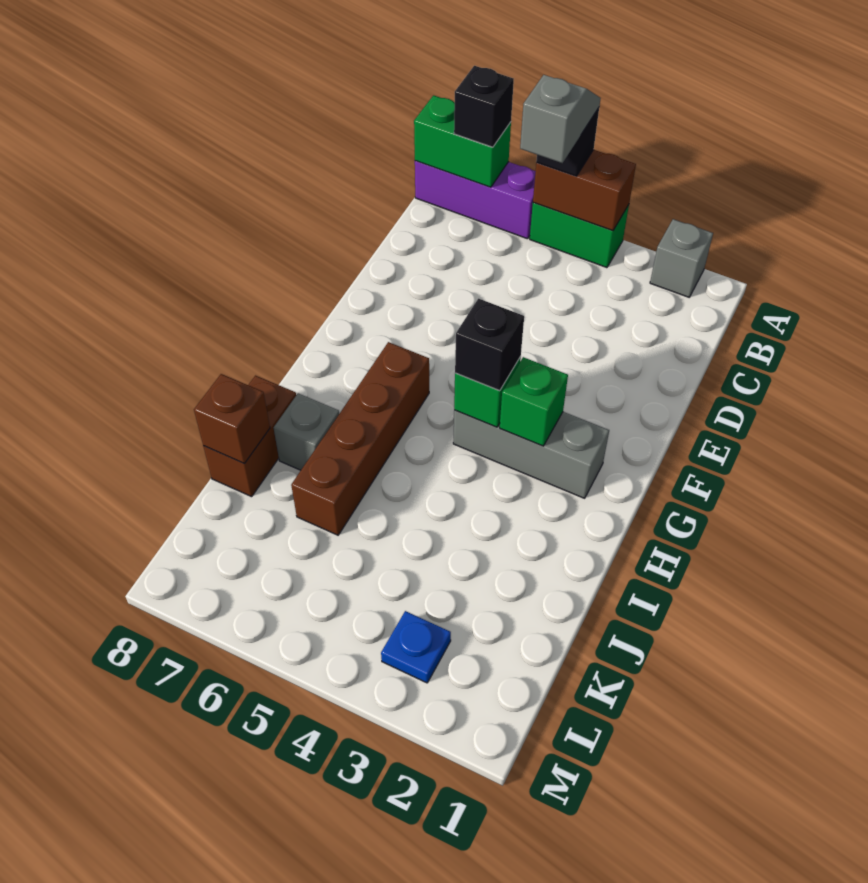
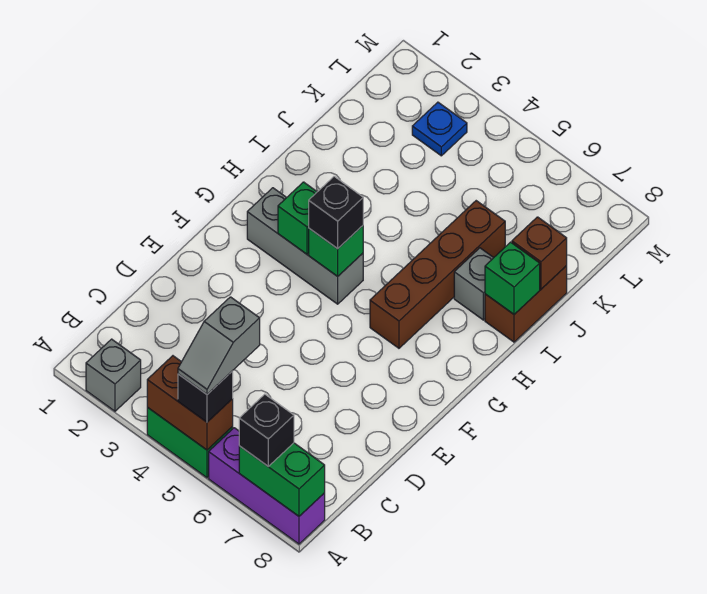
none -> green 1x1 brick [485,242,540,314]

